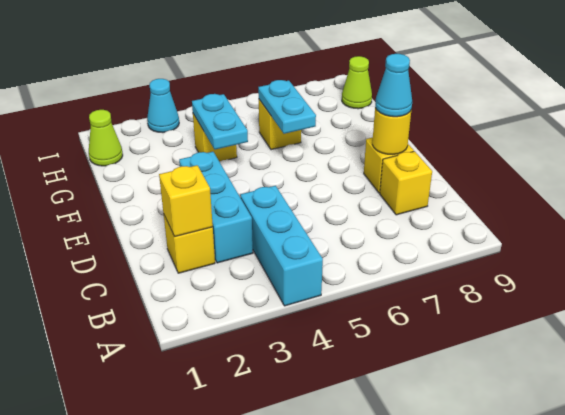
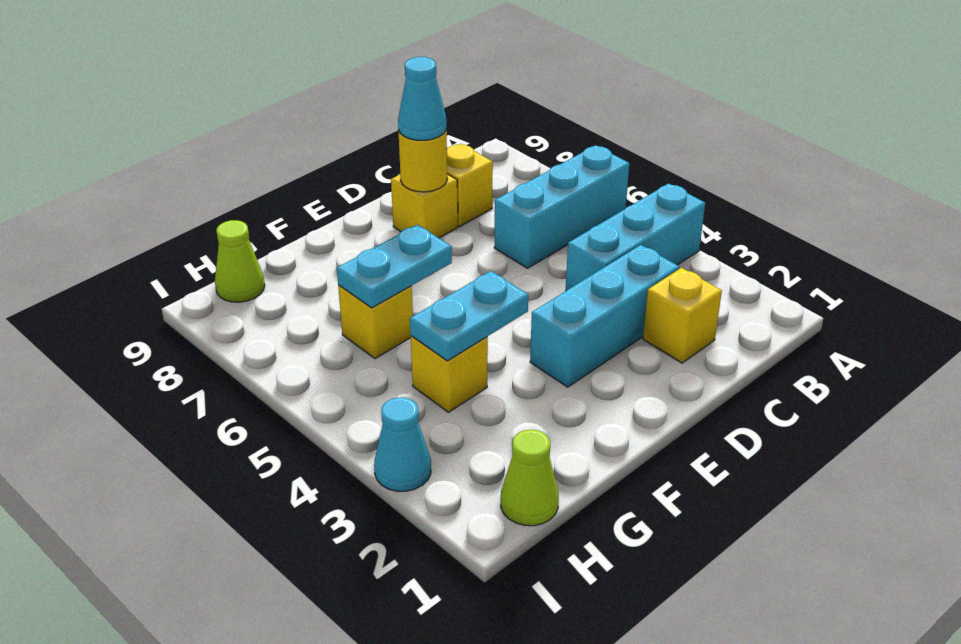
none -> cyan 1x3 brick [494,145,629,268]
yellow 1x1 brick [159,165,213,237] -> none

